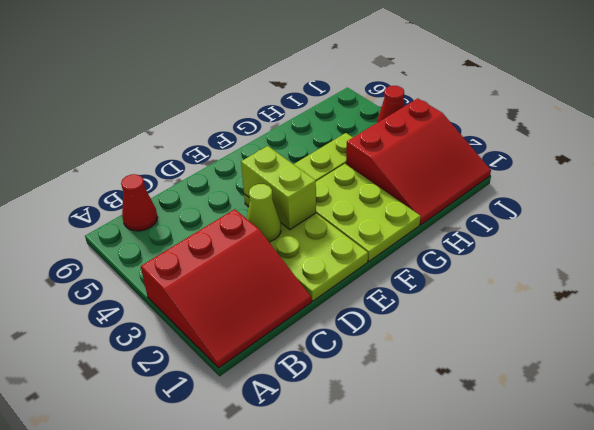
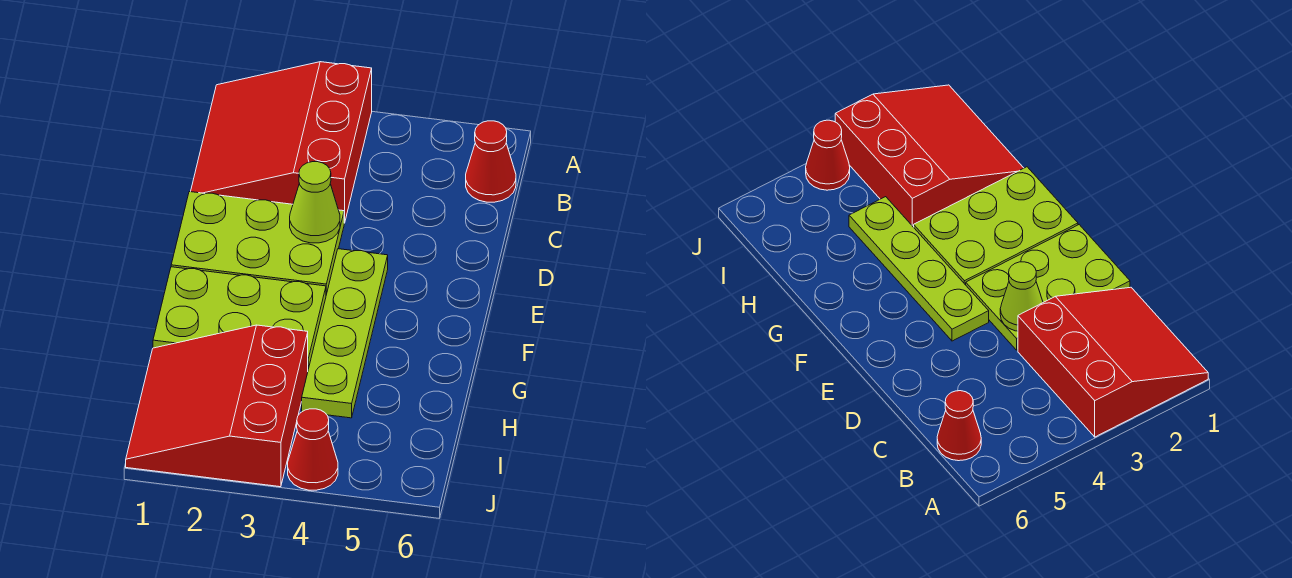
lime 1x2 brick [241,146,316,230] -> none

